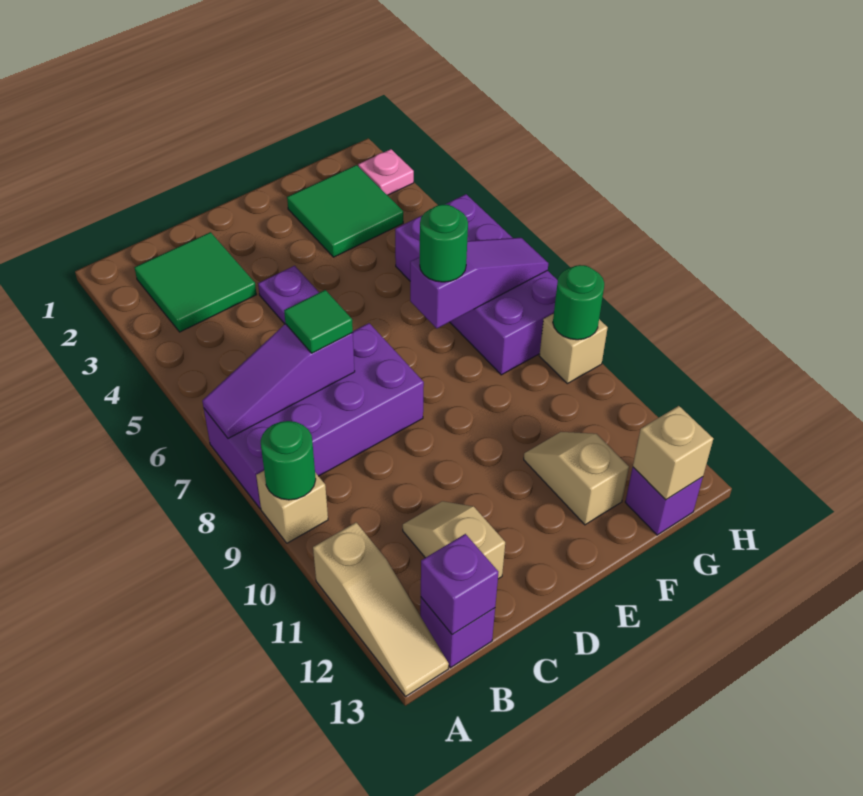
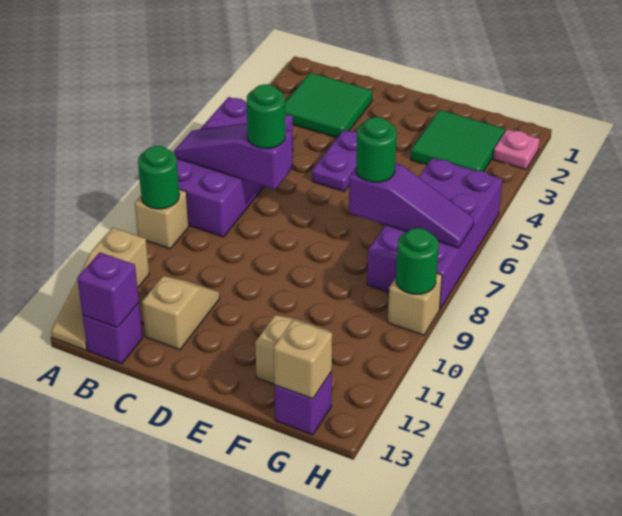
purple 2x4 brick [204,323,424,508] -> purple 2x4 brick turned to [177,97,293,237]
green 1x1 tile [284,290,353,353] -> green 1x1 round brick [247,84,285,148]

